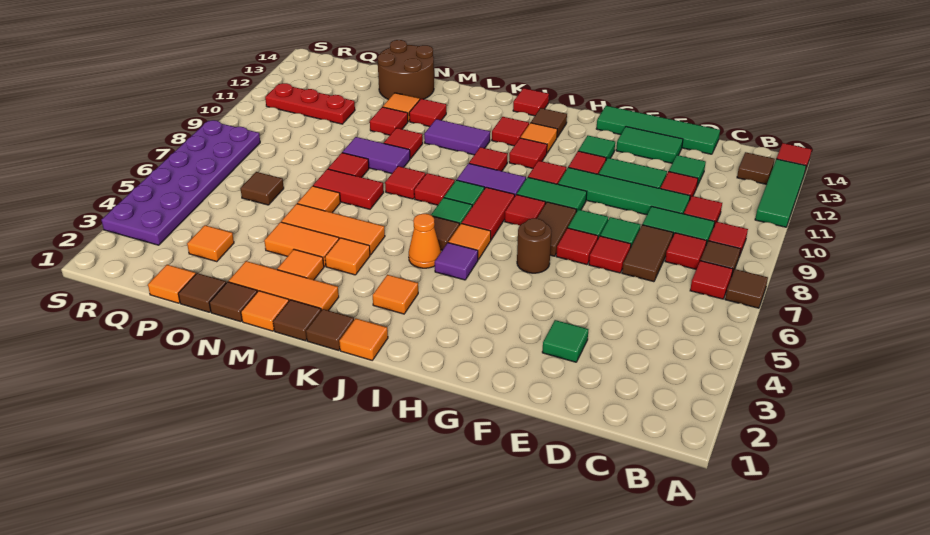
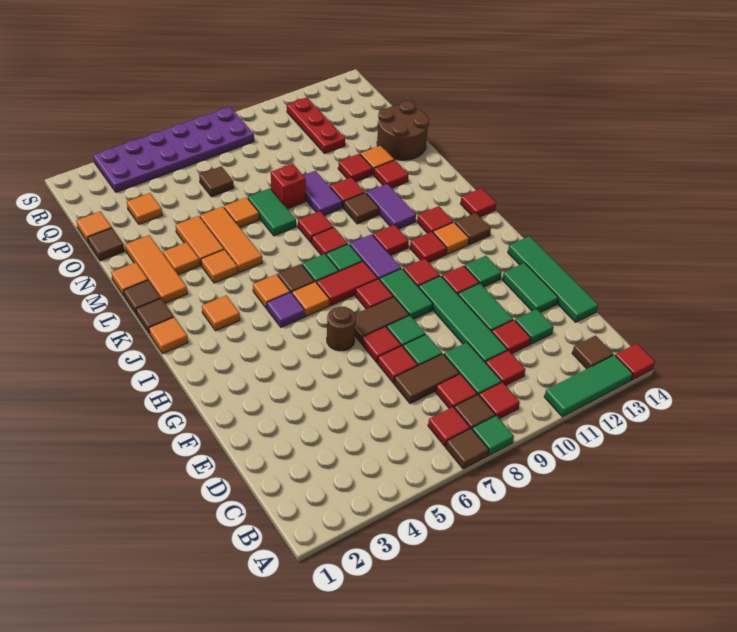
green 1x1 tile [542,320,588,362] -> green 1x1 tile moved to [472,416,514,455]
orange 1x1 cone [409,214,441,268] -> orange 1x1 tile [253,274,290,309]
red 1x2 tile [313,169,384,209] -> green 1x2 tile [248,188,296,236]
brown 1x1 tile [209,282,257,322] -> brown 1x1 tile moved to [344,193,379,224]
red 1x1 tile [328,153,369,177] -> red 1x1 brick [271,164,306,209]

